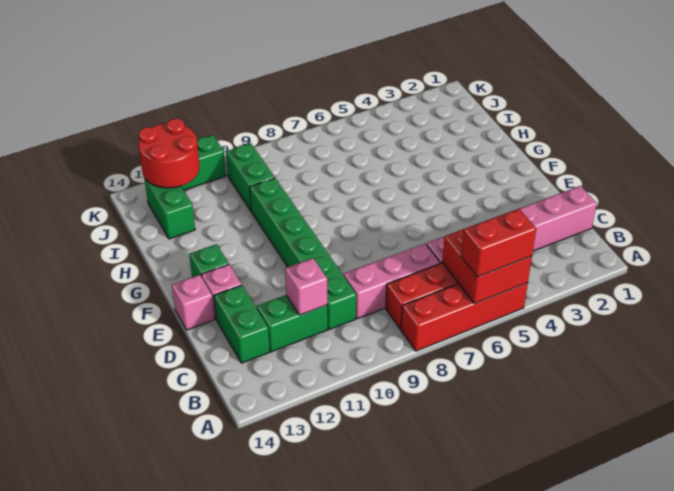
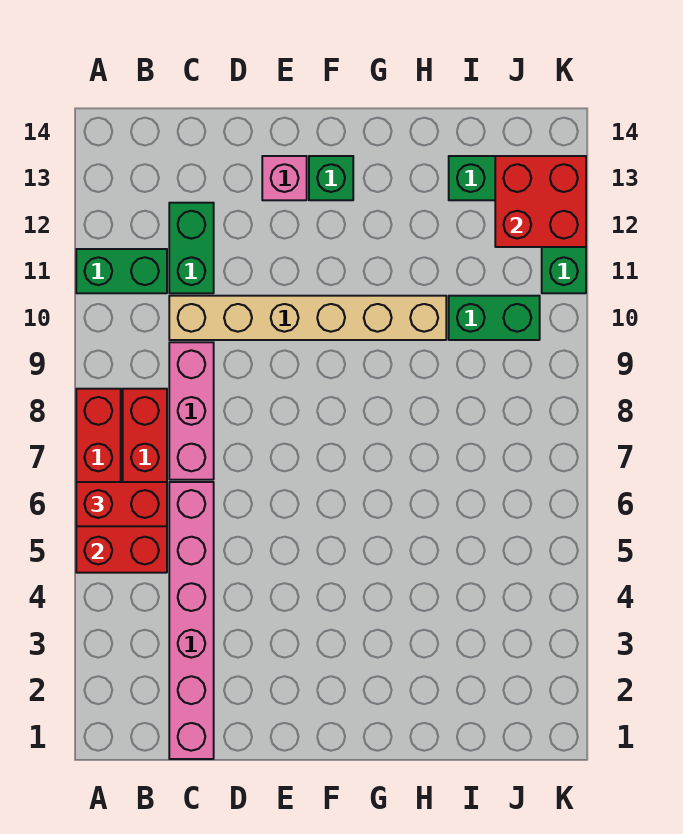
red 1x2 brick [461,209,536,277] -> red 1x2 brick turned to [76,482,167,526]
green 1x6 brick [250,178,356,329] -> tan 1x6 brick [169,296,446,340]
pink 1x1 brick [285,258,327,315] -> none
green 1x2 brick [214,285,270,363] -> green 1x2 brick moved to [76,249,167,293]
pink 1x1 brick [172,275,214,330] -> none
red 2x2 round brick [138,118,200,188] -> red 2x2 brick [495,156,586,247]

